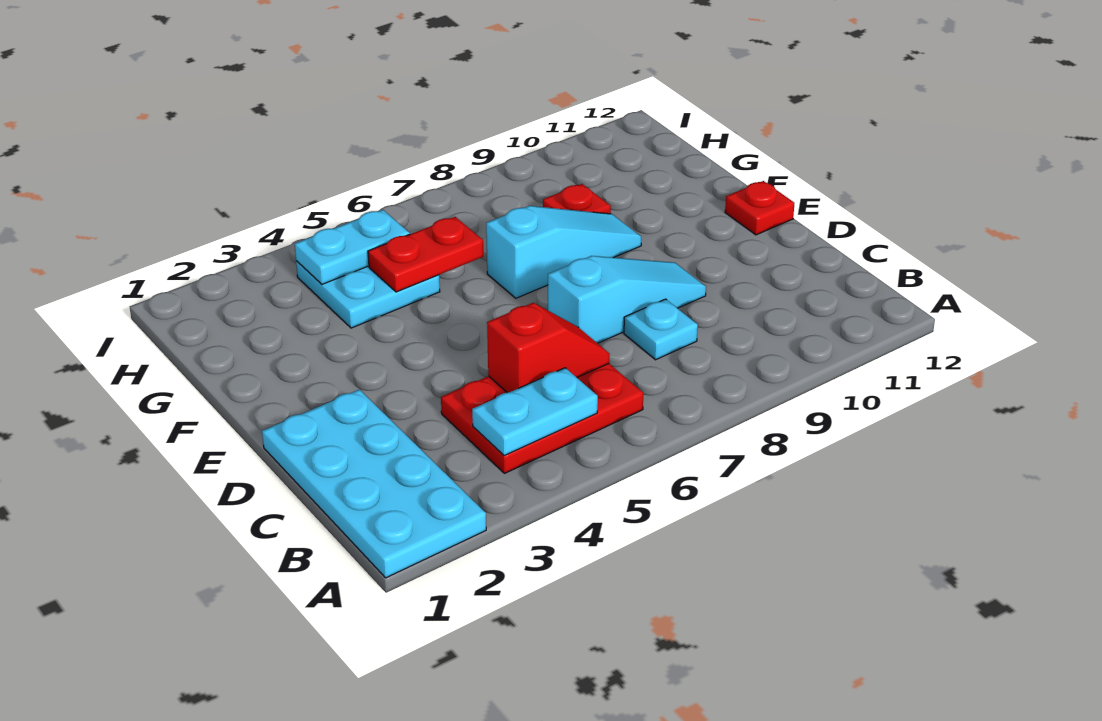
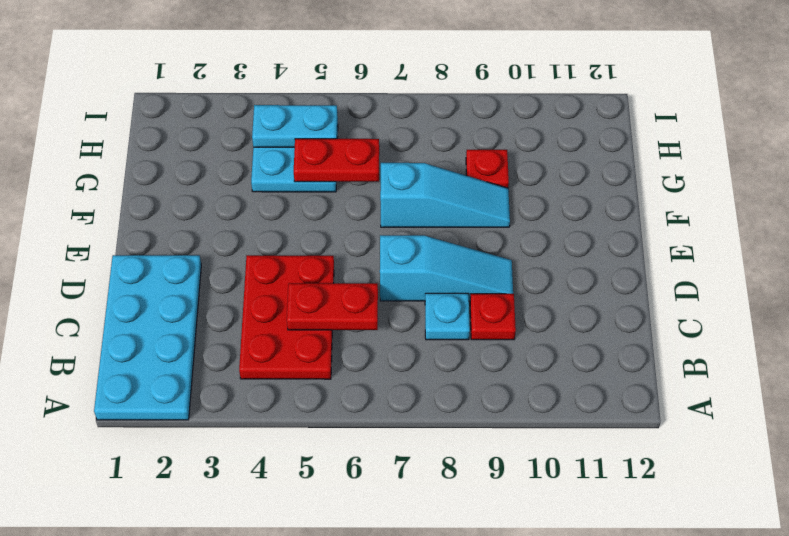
red 2x3 plate [441,364,643,473] -> red 2x3 plate turned to [239,255,334,379]
cyan 1x2 plate [472,368,598,456] -> none
red 1x2 slope [487,303,610,393] -> red 1x2 plate [287,283,378,330]
red 1x1 plate [725,181,794,235] -> red 1x1 plate moved to [470,294,516,340]

